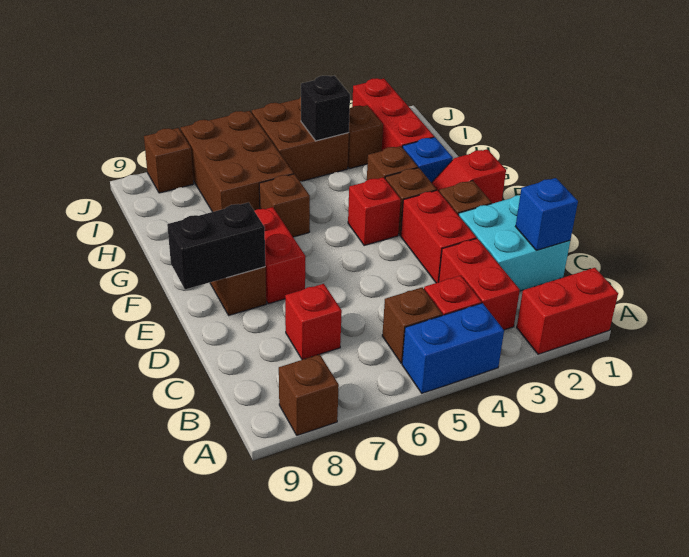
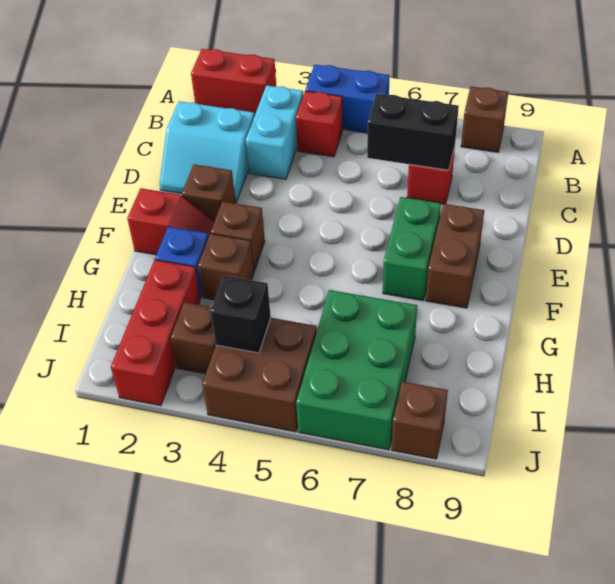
red 1x2 brick [439,238,520,330] -> cyan 1x2 brick [246,86,303,179]
brown 1x1 brick [382,287,442,363] -> none
cyan 2x2 brick [459,195,570,291] -> cyan 2x2 slope [159,101,254,202]
blue 1x1 brick [516,178,578,250] -> none
red 1x2 brick [401,190,476,283] -> none
red 1x2 brick [255,207,305,304] -> green 1x2 brick [383,197,441,300]
black 1x2 brick [167,202,265,289] -> black 1x2 brick moved to [367,94,459,170]
red 1x1 brick [348,177,401,246] -> none
brown 1x1 brick [259,174,310,237] -> none
brown 2x3 brick [180,111,294,212] -> green 2x3 brick [296,290,417,450]

